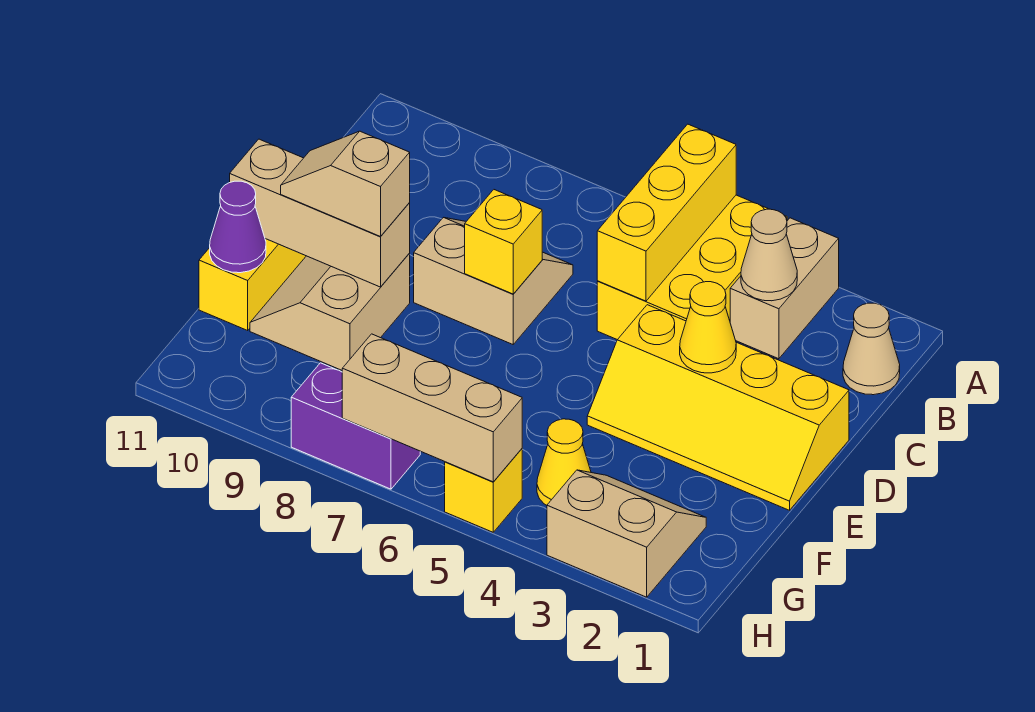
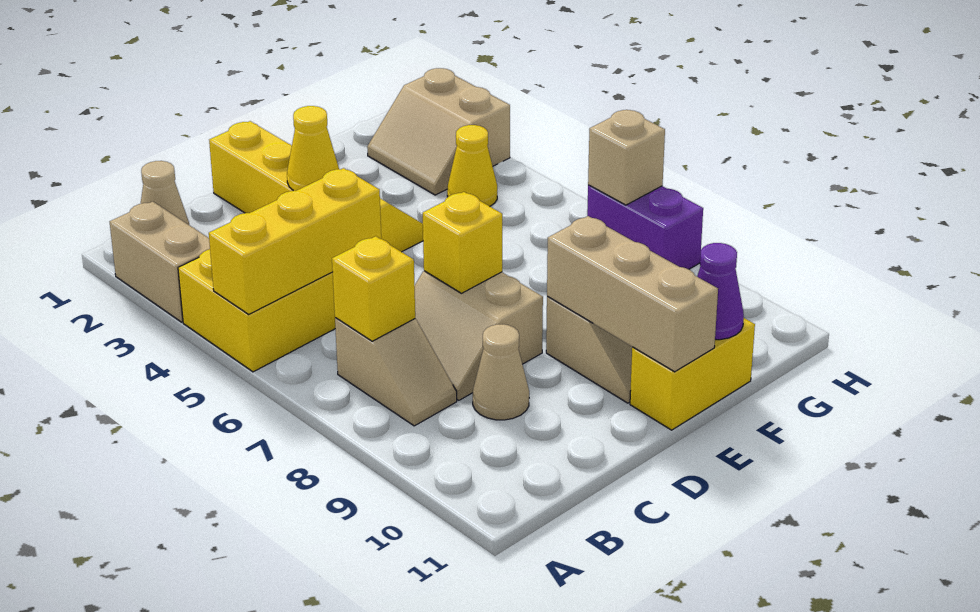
tan 1x2 brick [730,218,839,359] -> tan 1x2 brick turned to [110,202,210,322]
tan 1x1 cone [741,209,797,301] -> tan 1x1 cone moved to [473,324,529,420]
tan 1x2 slope [281,131,410,237] -> tan 1x2 slope moved to [335,318,457,426]
yellow 1x1 brick [445,449,522,532] -> yellow 1x1 brick moved to [332,236,415,341]
tan 1x3 brick [342,334,522,482] -> tan 1x1 brick [588,110,665,205]

